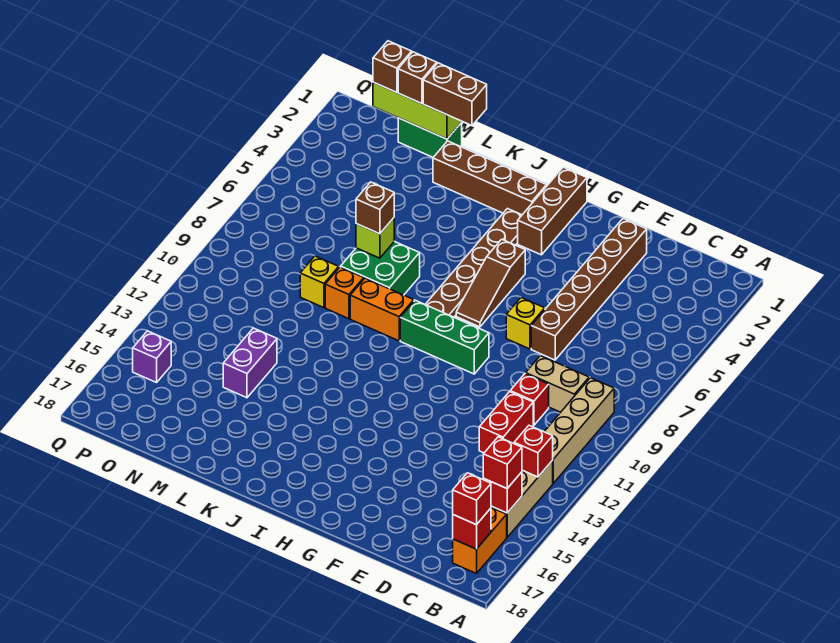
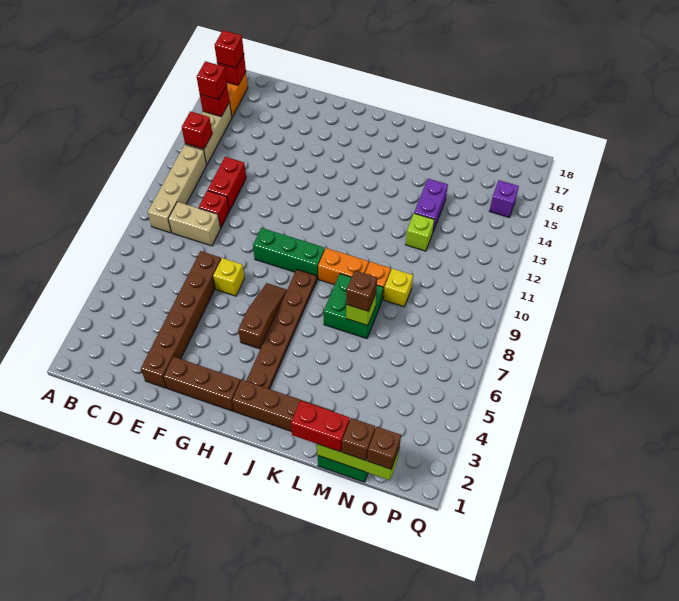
brown 1x3 brick [518,167,587,255] -> brown 1x3 brick turned to [163,357,240,411]
brown 1x2 brick [423,63,487,125] -> red 1x2 brick [291,401,350,452]
none -> lime 1x1 brick [406,213,435,251]

